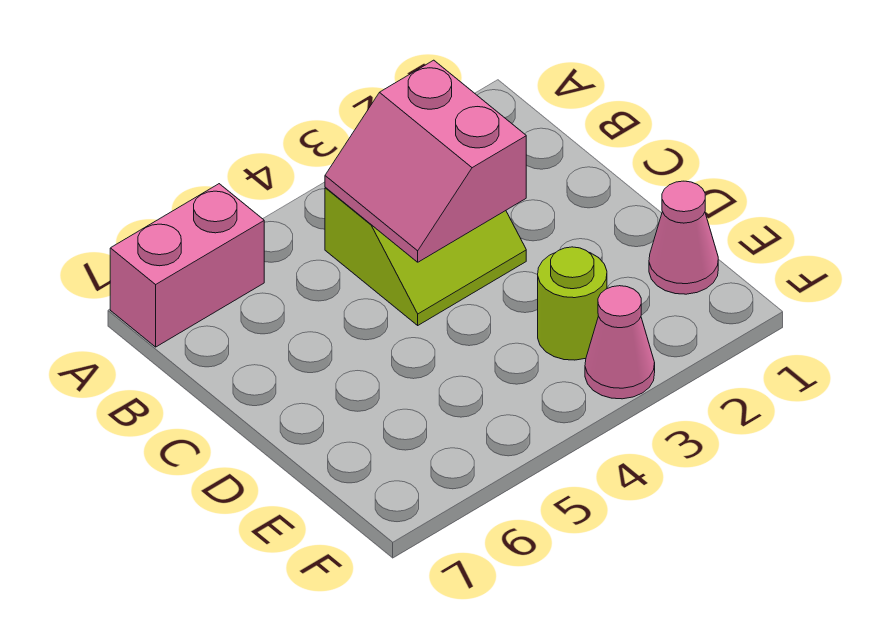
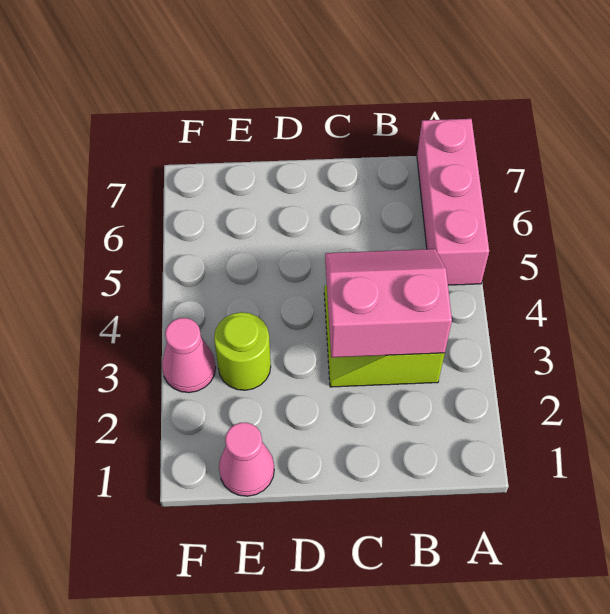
pink 1x2 brick [110,184,264,347] -> pink 1x3 brick [417,119,489,285]

